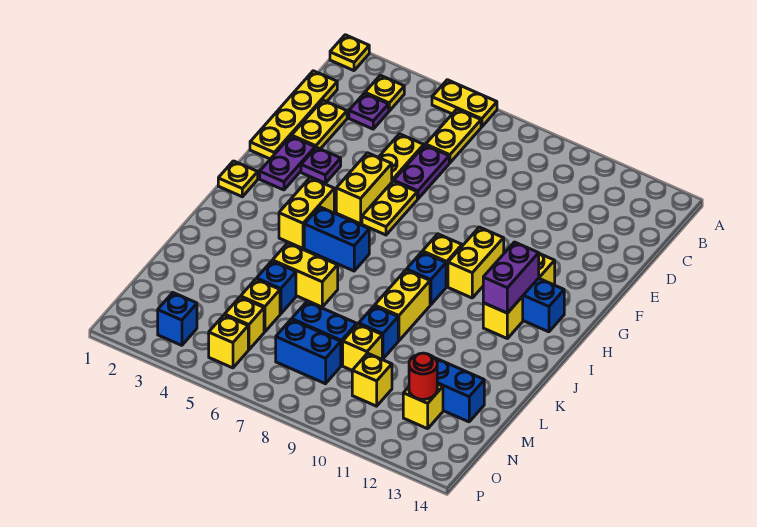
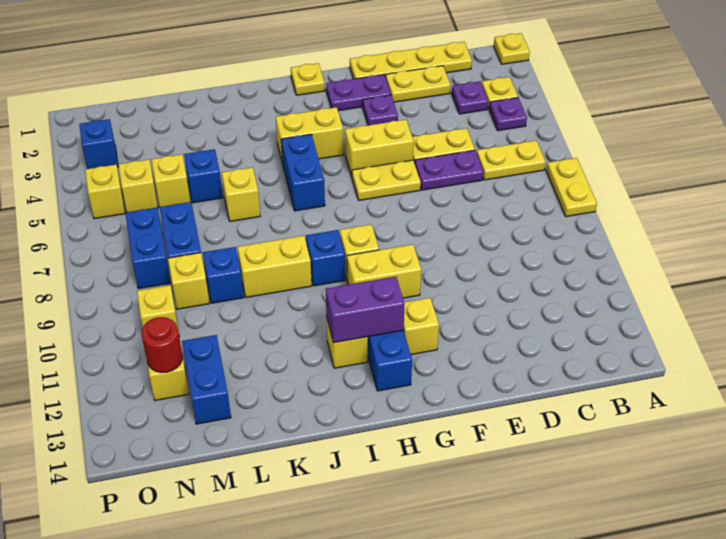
yellow 1x2 plate [432,80,497,127] -> yellow 1x2 plate moved to [546,158,597,217]
none -> purple 1x1 plate [489,98,527,131]
yellow 1x2 brick [272,243,338,307] -> yellow 1x1 brick [222,167,260,221]

